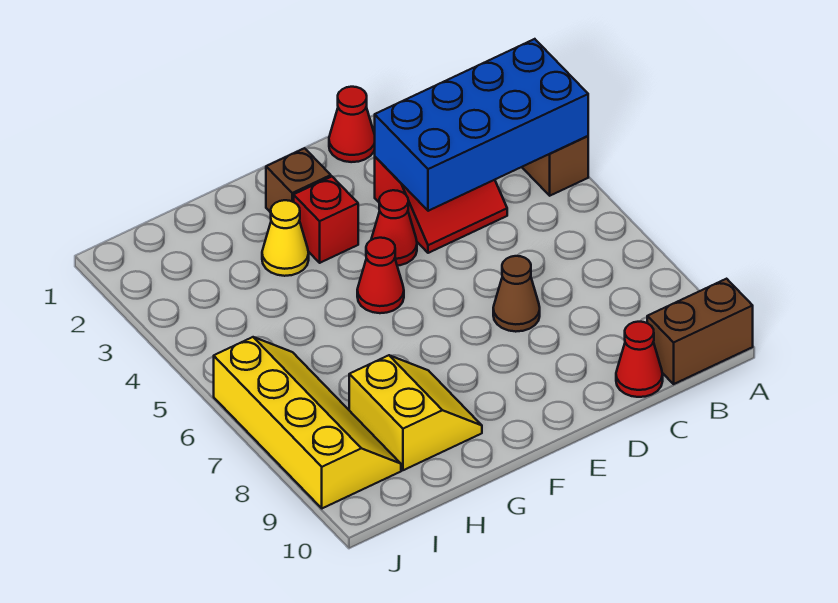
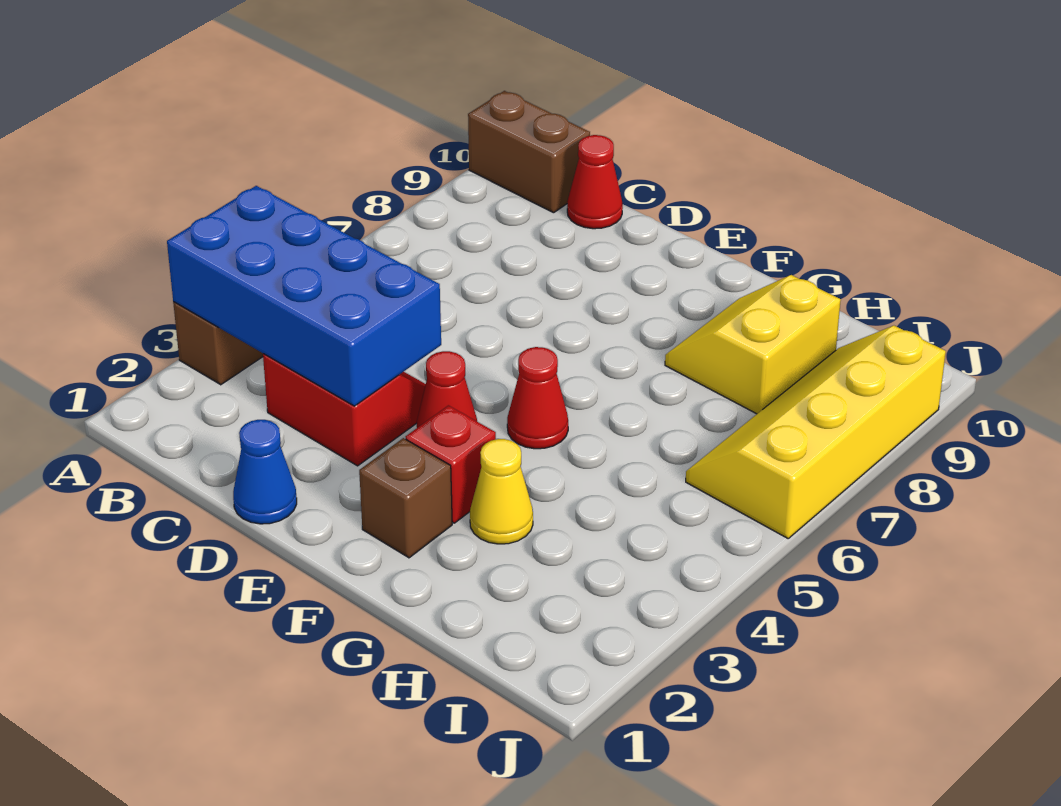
red 1x1 cone [329,87,375,162] -> blue 1x1 cone [233,420,297,524]
brown 1x1 cone [493,256,540,332] -> none

